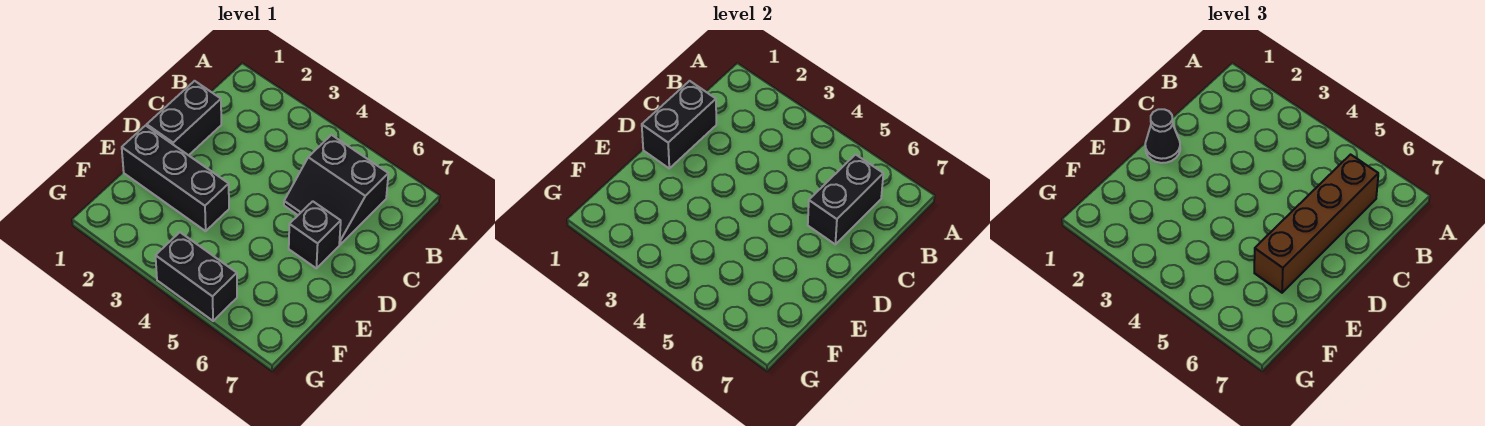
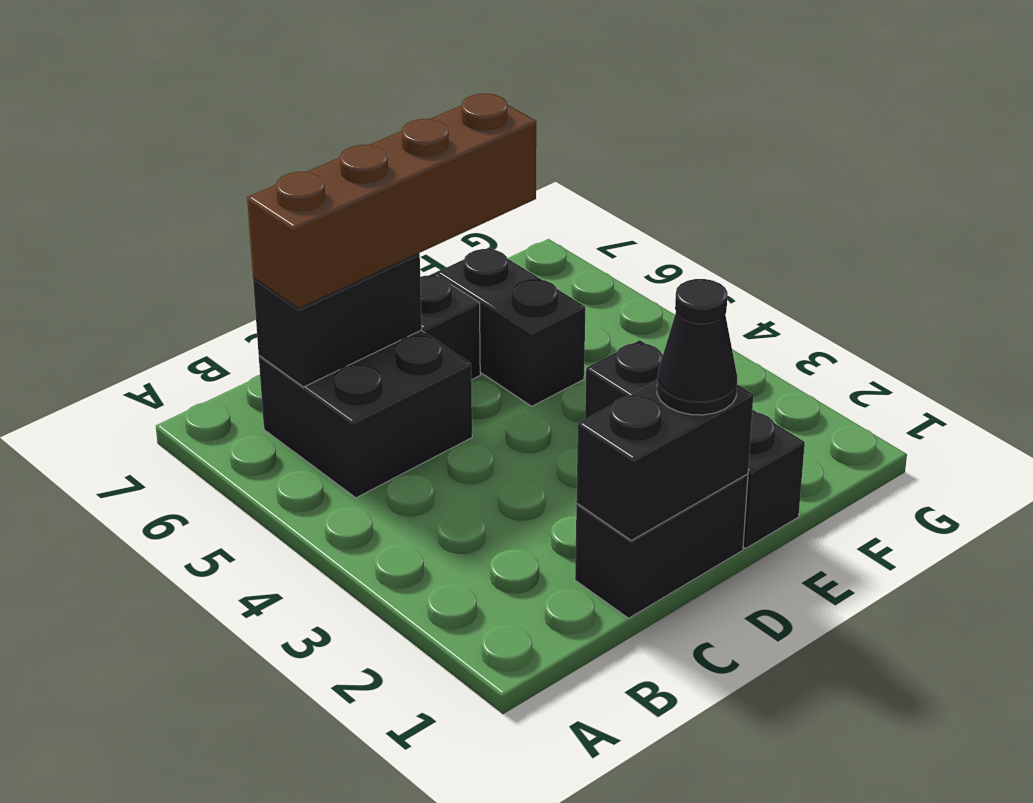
black 2x2 slope [284,135,388,244] -> black 2x2 brick [259,331,472,498]
black 1x2 brick [156,232,237,321] -> black 1x2 brick moved to [437,248,585,406]

